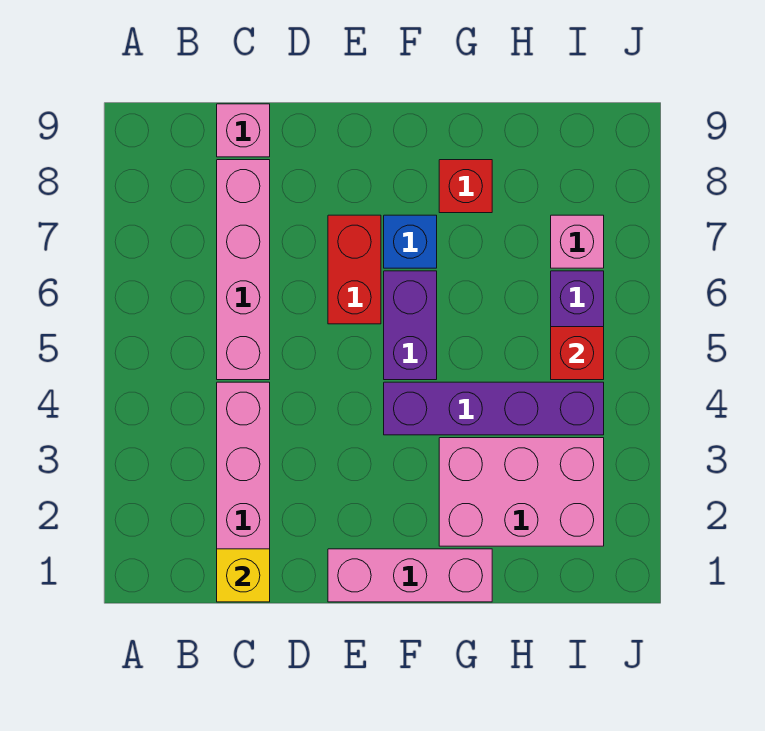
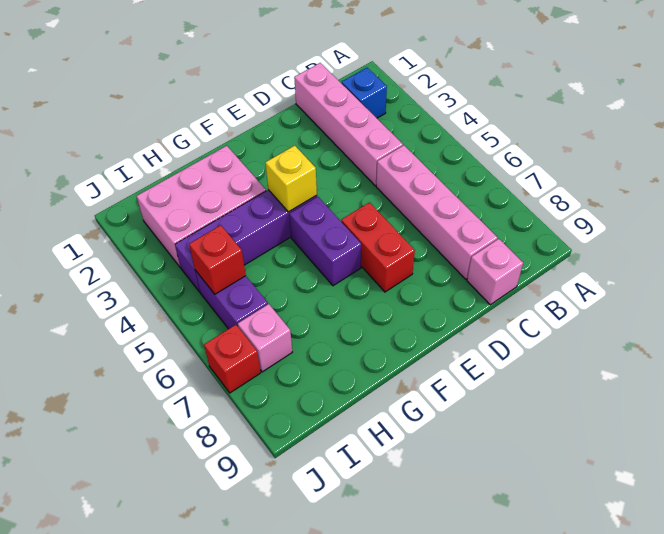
yellow 1x1 brick [217,549,270,602] -> yellow 1x1 brick moved to [265,146,317,212]
pink 1x3 brick [328,549,492,602] -> none
blue 1x1 brick [384,215,437,268] -> blue 1x1 brick moved to [342,68,387,118]
red 1x1 brick [439,160,492,213] -> red 1x1 brick moved to [204,325,261,393]

